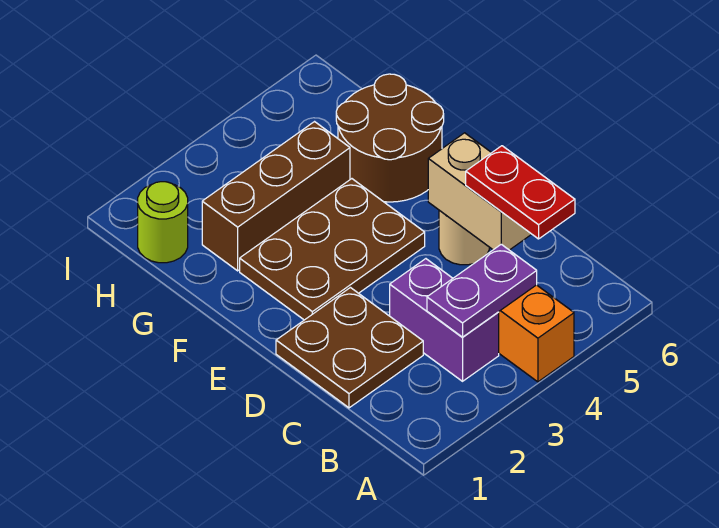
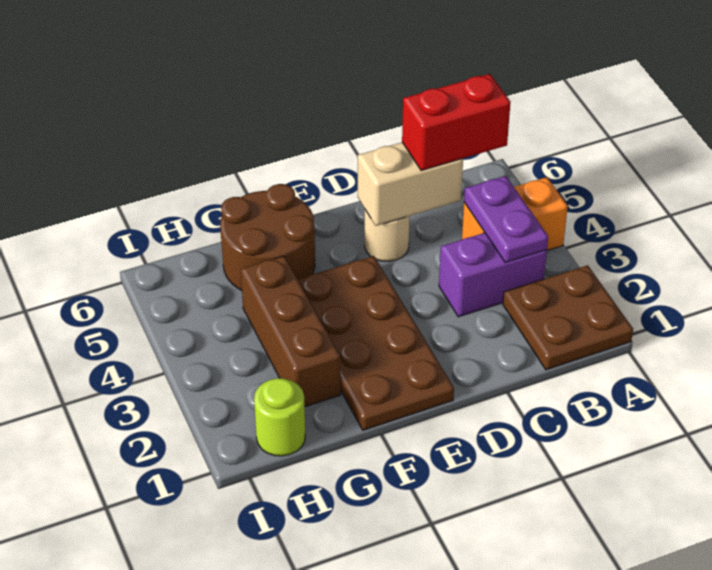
red 1x2 plate [466,146,575,239] -> red 1x2 brick [402,74,510,171]
brown 2x2 plate [276,288,423,408] -> brown 2x2 plate moved to [503,265,633,370]
brown 2x3 plate [240,179,425,320] -> brown 2x4 plate [298,256,454,430]

